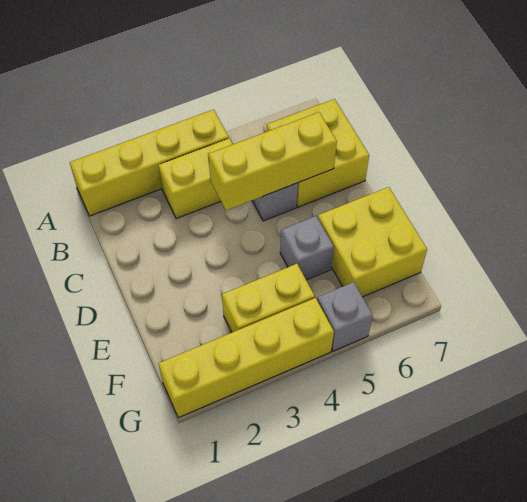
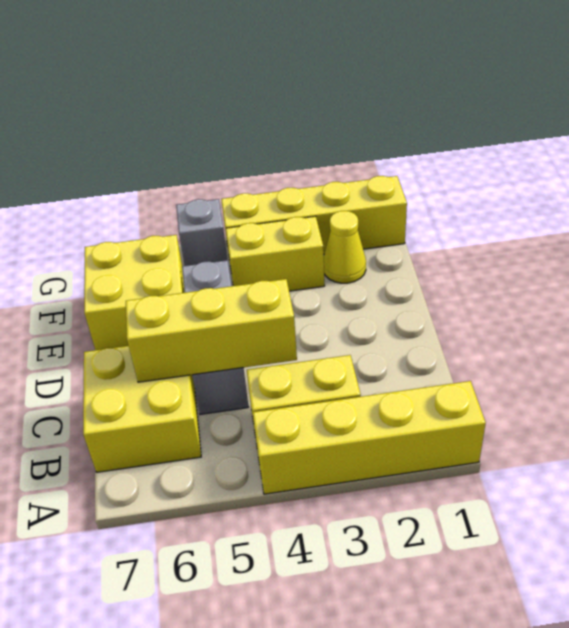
none -> yellow 1x1 cone [324,211,366,283]

